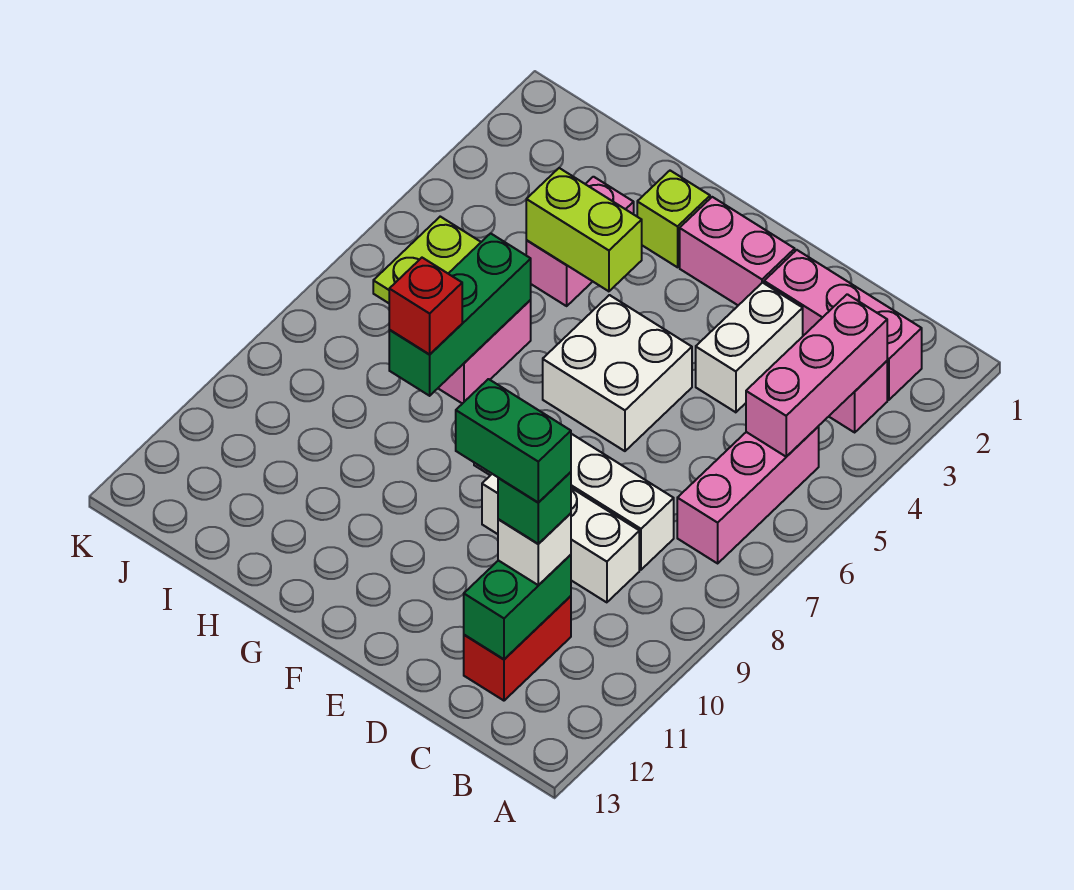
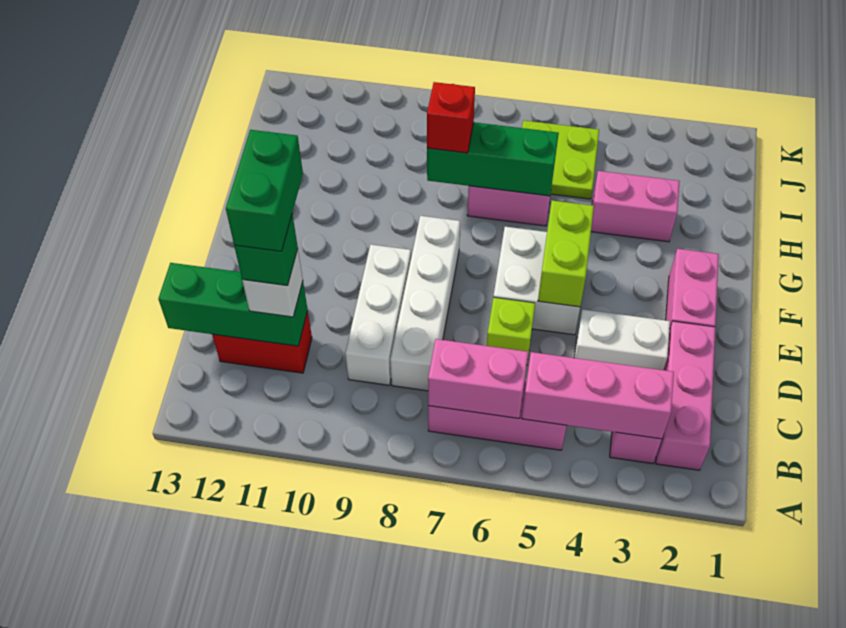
none -> pink 1x2 brick [428,339,528,418]
green 1x2 brick [464,555,571,659] -> green 1x3 brick [158,263,308,346]
lime 1x1 brick [637,171,710,267] -> lime 1x1 brick moved to [487,297,535,362]
lime 1x2 brick [526,168,642,291] -> lime 1x2 brick moved to [538,200,594,307]

